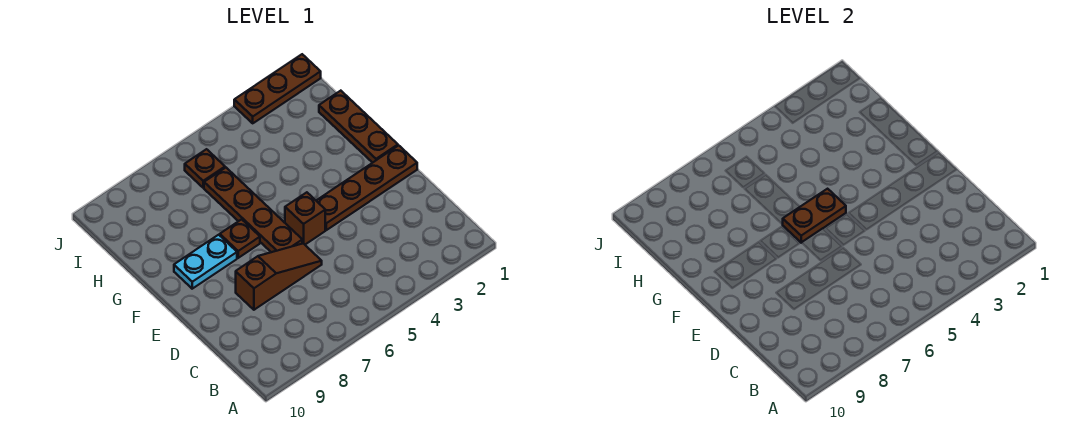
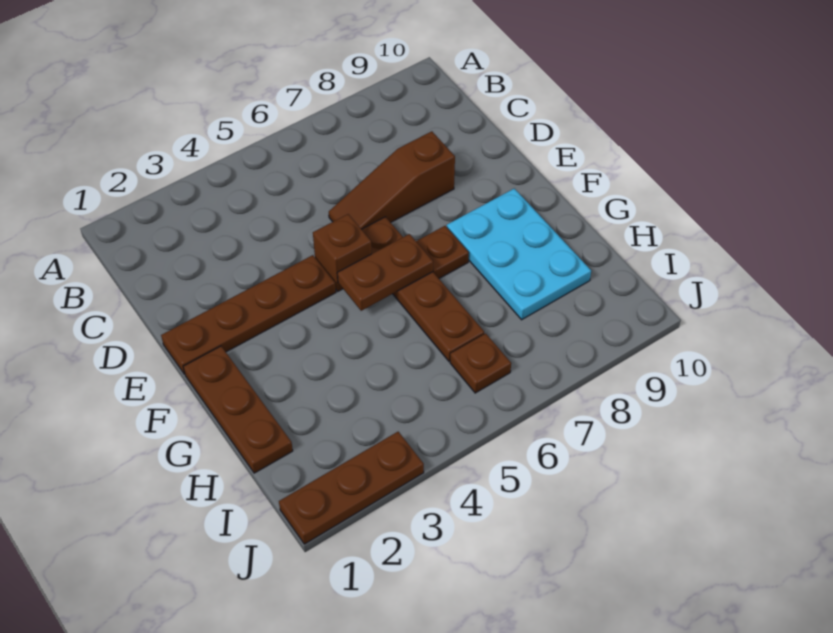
cyan 1x2 plate [174,235,237,289] -> cyan 2x3 plate [447,189,591,320]

